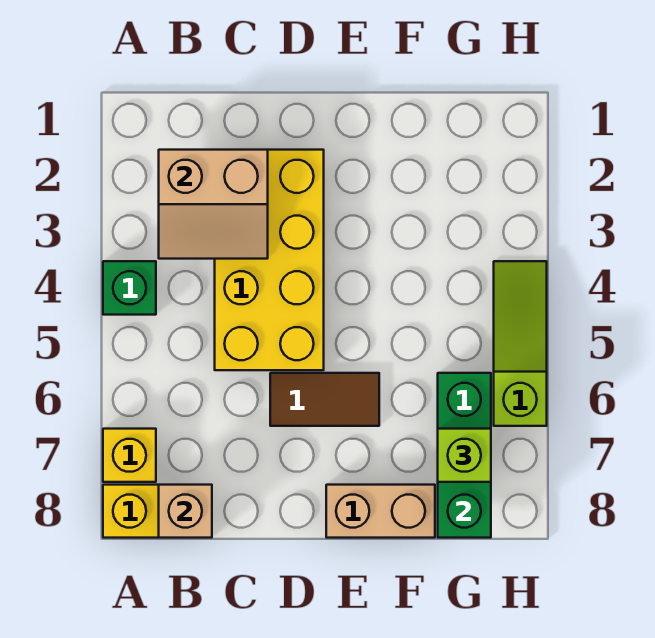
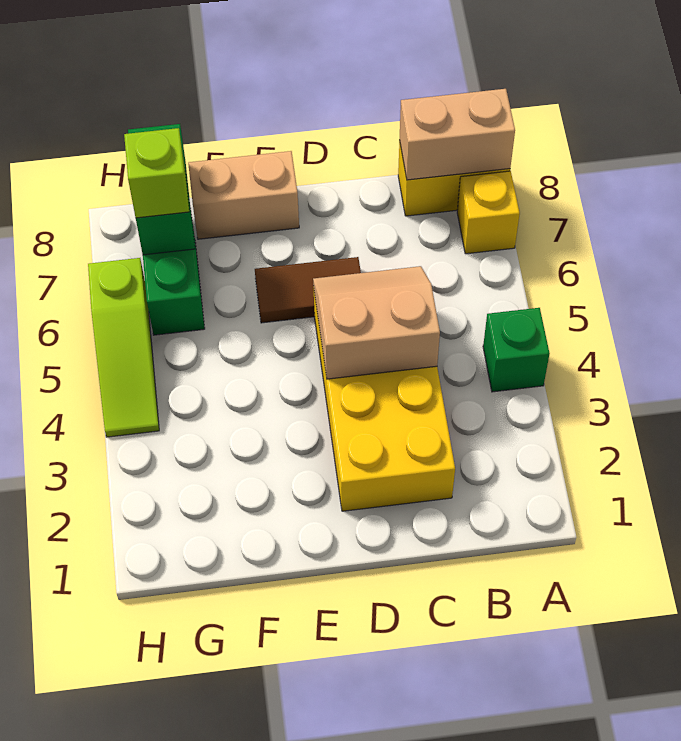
tan 2x2 slope [159,150,268,259] -> tan 2x2 slope moved to [313,266,440,379]
tan 1x1 brick [159,485,212,538] -> tan 1x2 brick [400,89,515,180]

